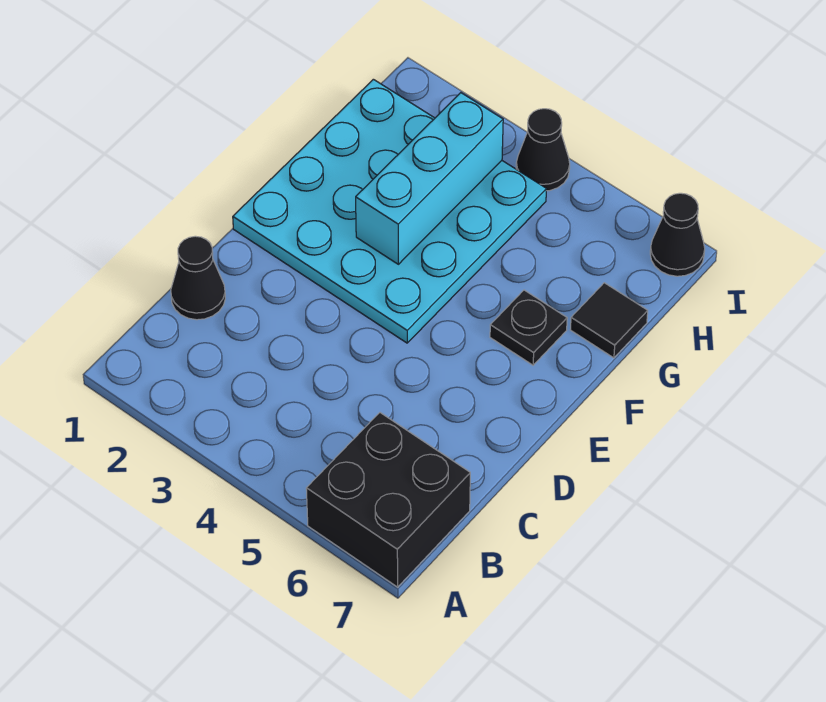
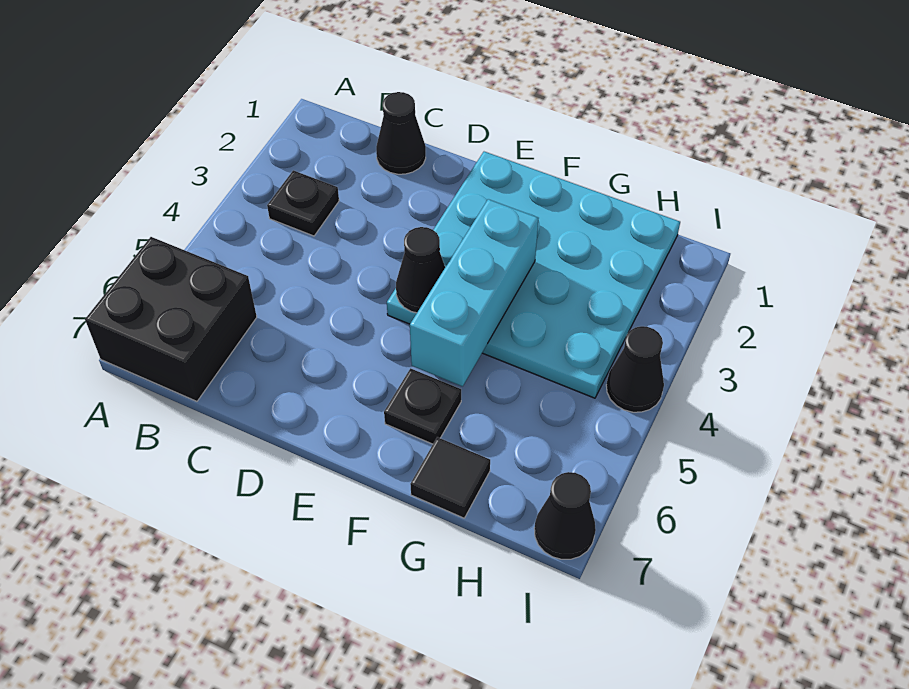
none -> black 1x1 plate [267,170,339,236]
none -> black 1x1 cone [396,227,445,313]
cyan 1x3 brick [356,93,503,264] -> cyan 1x3 brick turned to [410,199,539,386]

